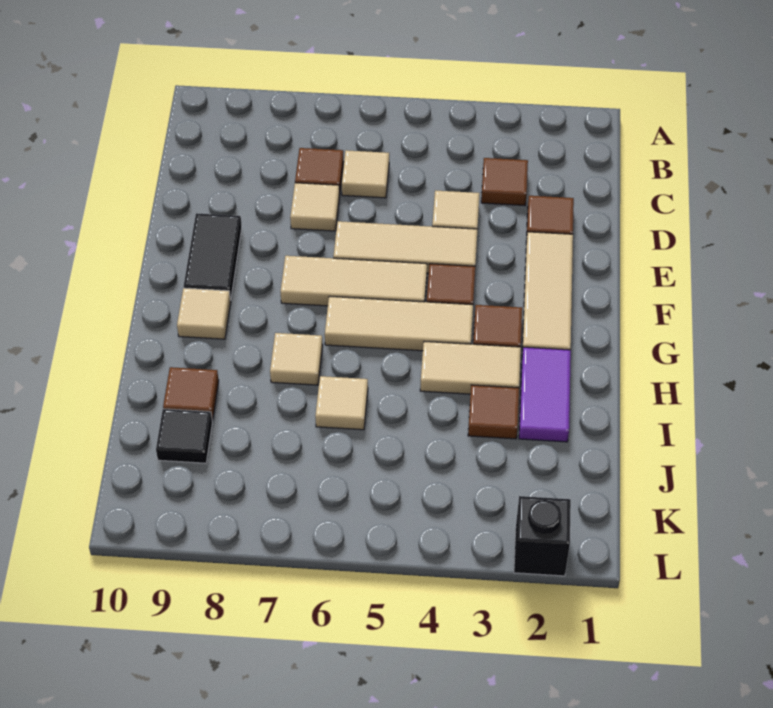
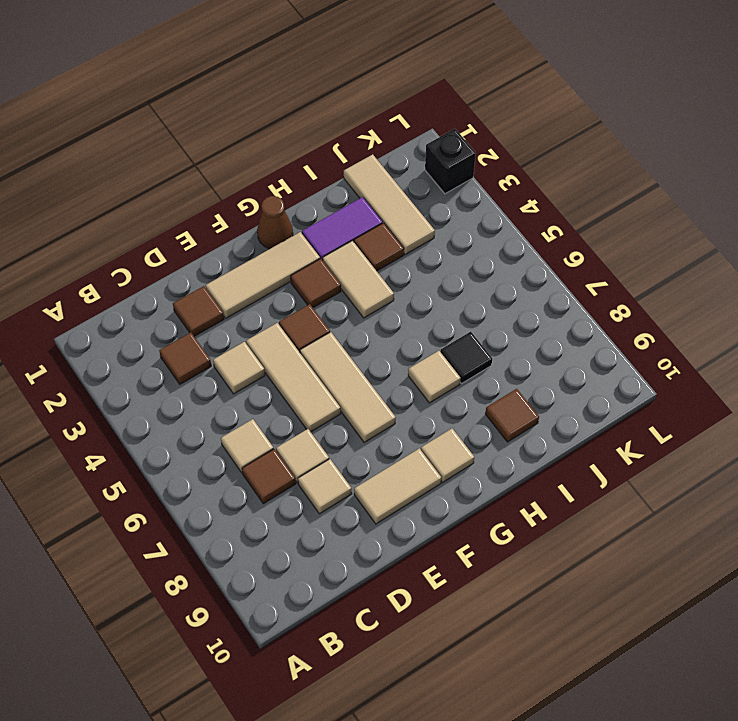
black 1x2 tile [184,213,242,300] -> tan 1x2 tile [354,448,441,524]
none -> brown 1x1 cone [257,196,293,249]
tan 1x3 tile [325,296,473,351] -> tan 1x3 tile moved to [344,154,435,255]
tan 1x1 tile [315,376,368,430] -> tan 1x1 tile moved to [298,459,352,514]
black 1x1 tile [156,409,212,463] -> black 1x1 tile moved to [440,332,492,384]

